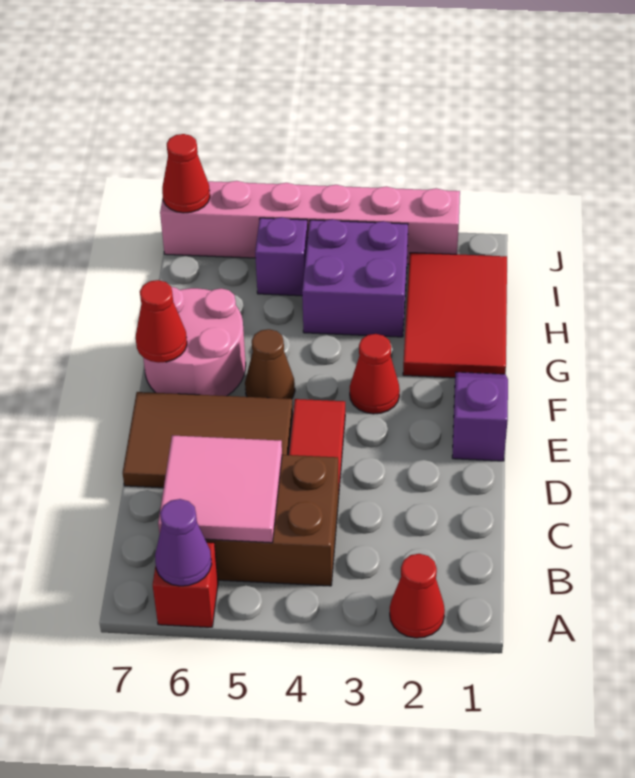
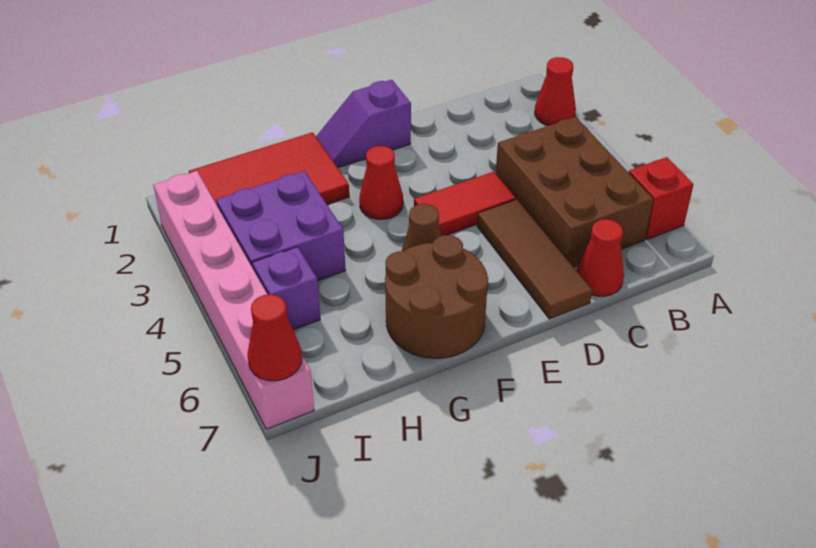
purple 1x1 cone [155,499,212,586] -> none
pink 2x2 tile [158,435,282,543] -> none
brown 2x3 tile [123,392,293,488] -> brown 1x3 tile [477,200,592,319]
pink 2x2 round brick [143,287,246,396] -> brown 2x2 round brick [385,235,488,358]
red 1x1 cone [136,280,187,363] -> red 1x1 cone moved to [577,219,624,296]

